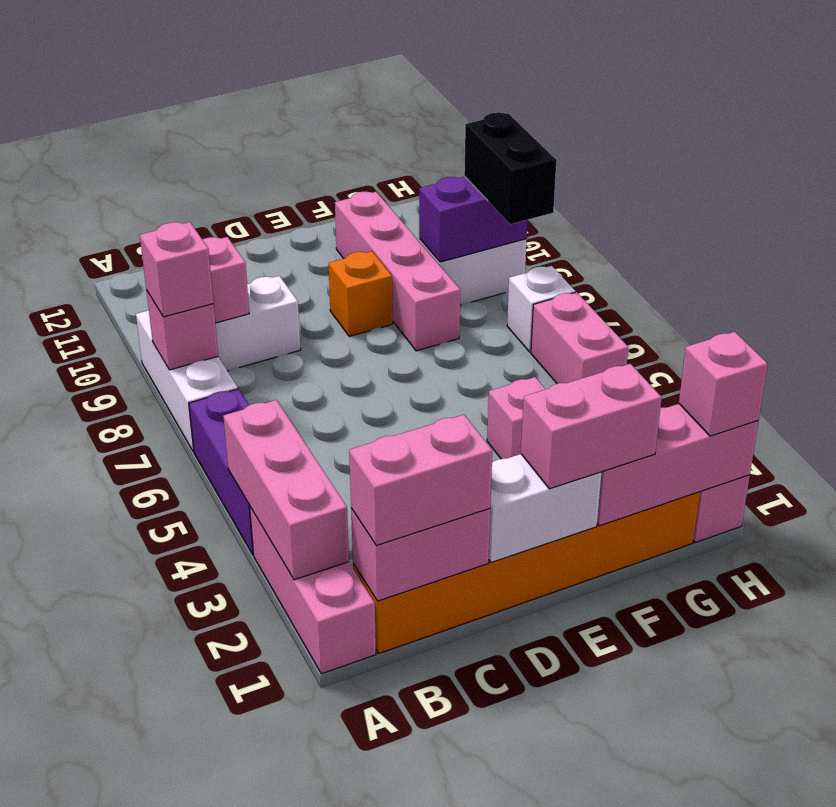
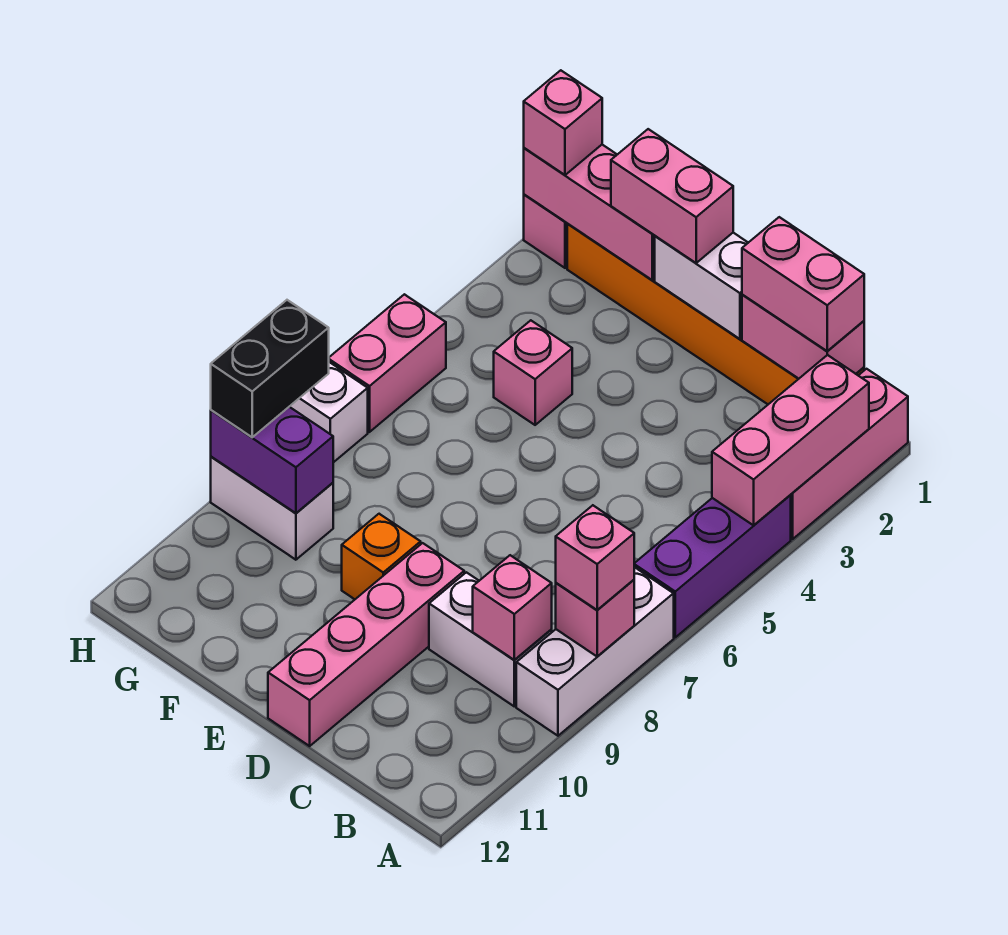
pink 1x4 brick [335,192,460,351] -> pink 1x4 brick moved to [268,543,464,746]

